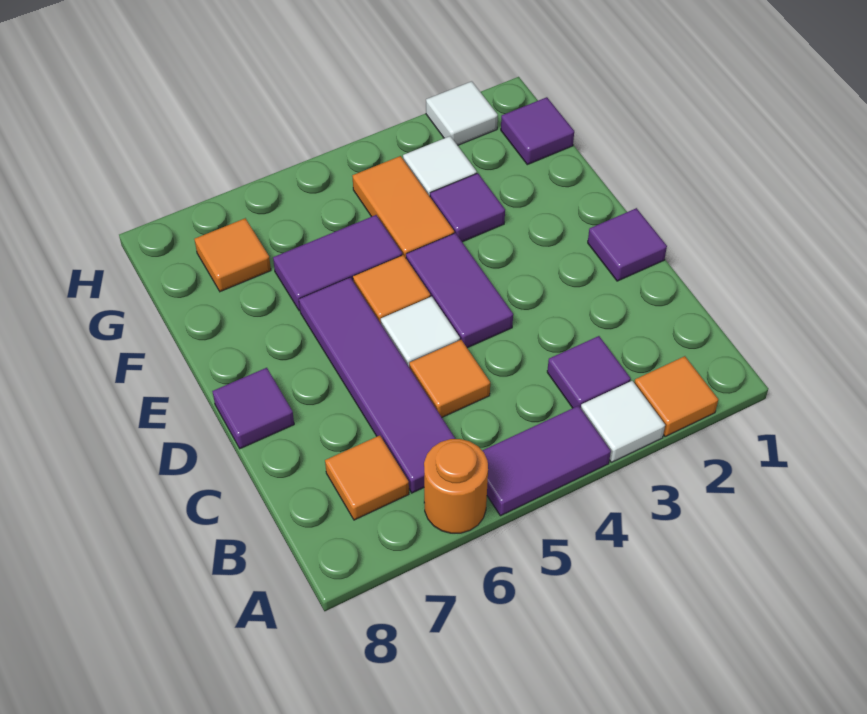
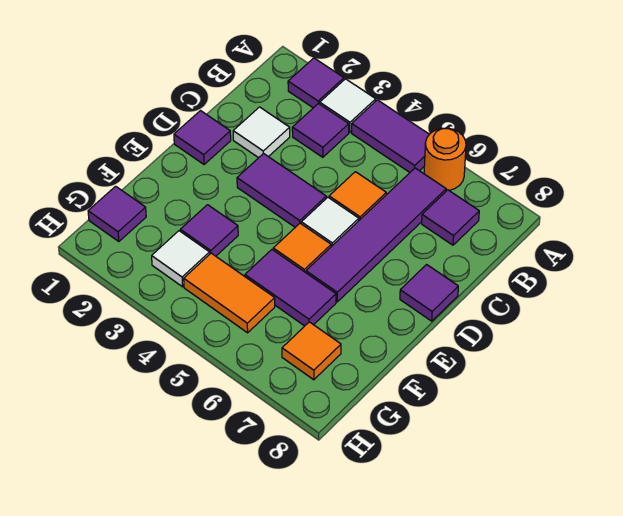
orange 1x1 tile [634,356,718,437] -> purple 1x1 tile [288,58,344,108]
orange 1x1 tile [325,435,409,520] -> purple 1x1 tile [422,190,479,245]
purple 1x2 tile [406,233,513,348] -> purple 1x2 tile turned to [237,153,326,227]
orange 1x2 tile [352,156,454,258] -> orange 1x2 tile turned to [184,253,275,333]
white 1x1 tile [426,81,498,145] -> white 1x1 tile moved to [233,107,290,158]

